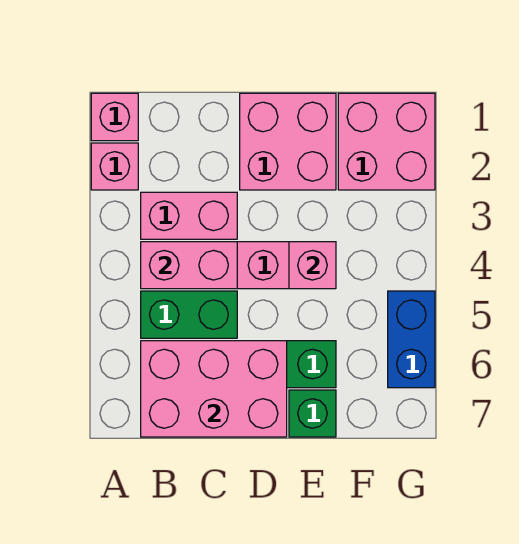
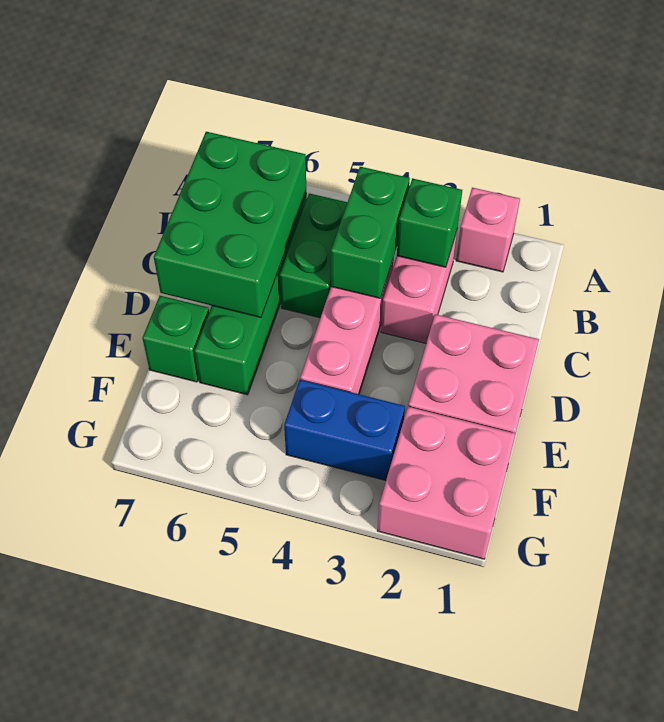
pink 1x1 brick [91,93,138,141] -> none
none -> green 1x1 brick [397,178,462,267]
pink 1x2 brick [141,242,237,289] -> green 1x2 brick [331,167,410,298]
pink 2x3 brick [141,341,287,437] -> green 2x3 brick [154,132,306,317]
pink 1x1 brick [289,242,336,289] -> none
blue 1x2 brick [388,291,435,388] -> blue 1x2 brick moved to [284,380,405,480]

